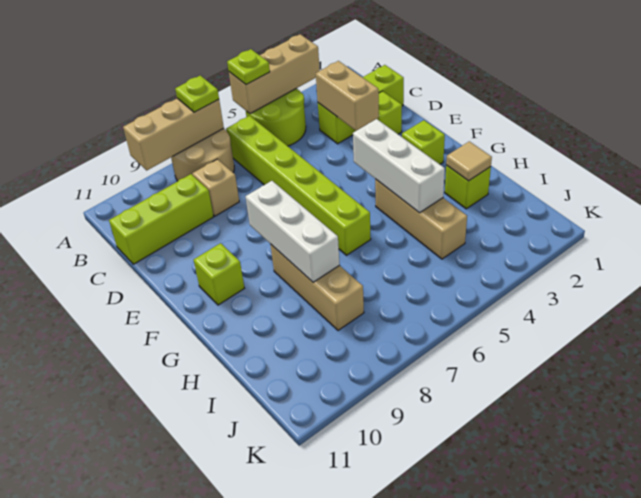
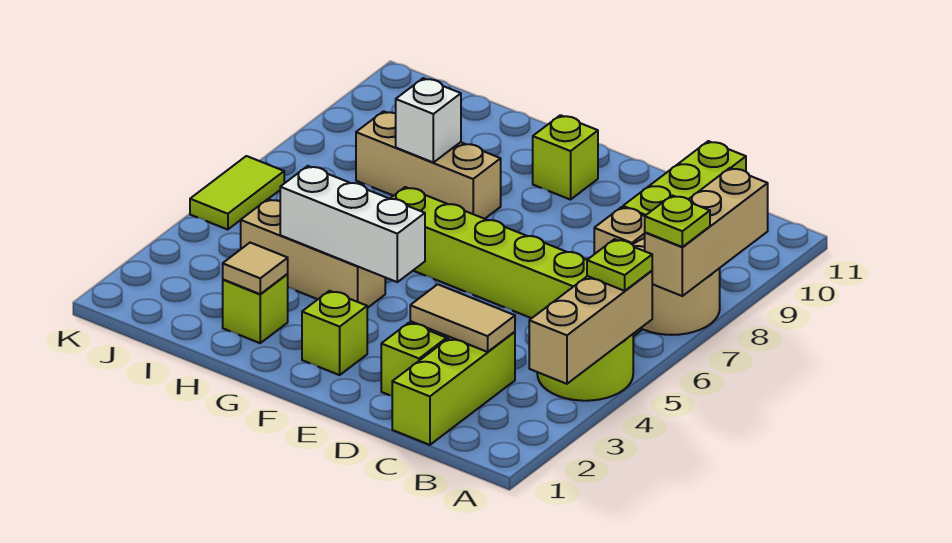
tan 1x2 brick [316,61,379,131] -> tan 1x2 tile [410,284,515,352]
white 1x3 brick [245,181,340,282] -> white 1x1 brick [396,78,461,162]
none -> lime 1x2 tile [190,156,284,230]

